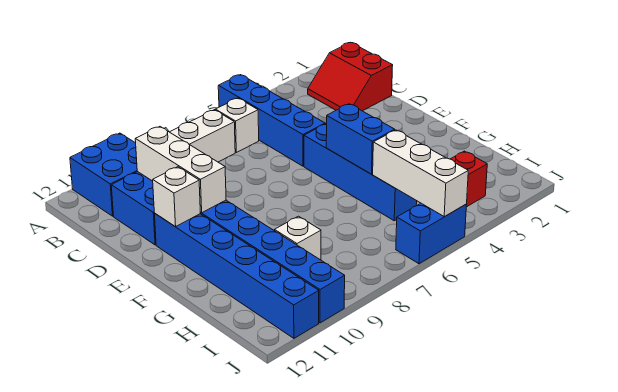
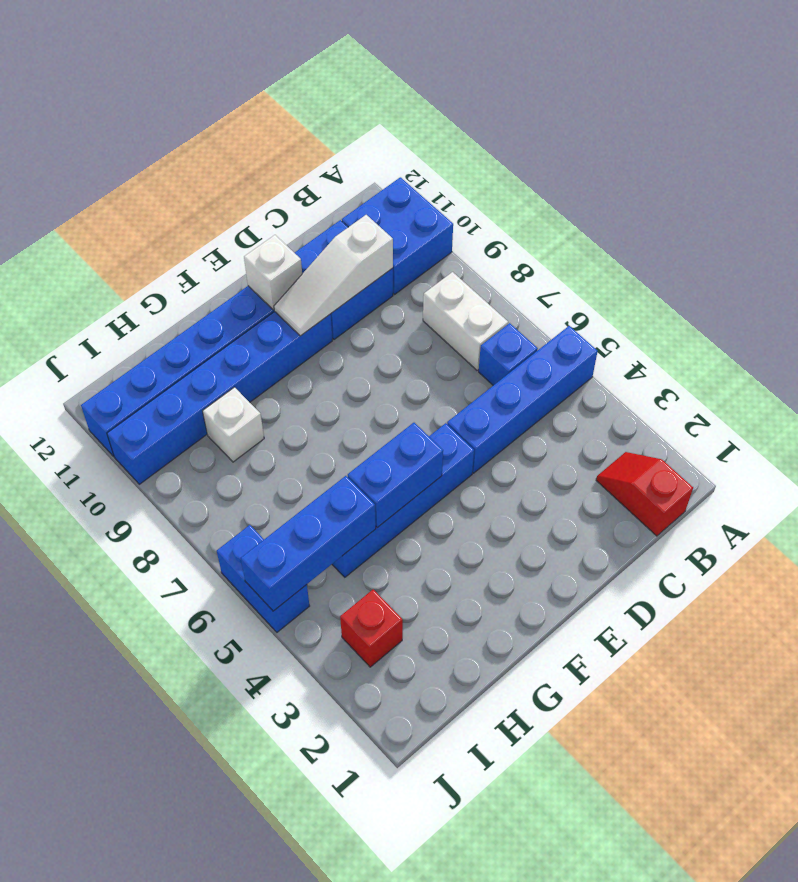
red 2x2 slope [308,43,393,111] -> red 1x2 slope [596,452,693,536]
white 1x1 brick [216,98,259,152] -> blue 1x1 brick [479,323,538,385]
white 1x3 brick [135,127,226,213] -> white 1x3 slope [274,215,393,336]
white 1x3 brick [373,130,468,217] -> blue 1x3 brick [241,476,376,611]

